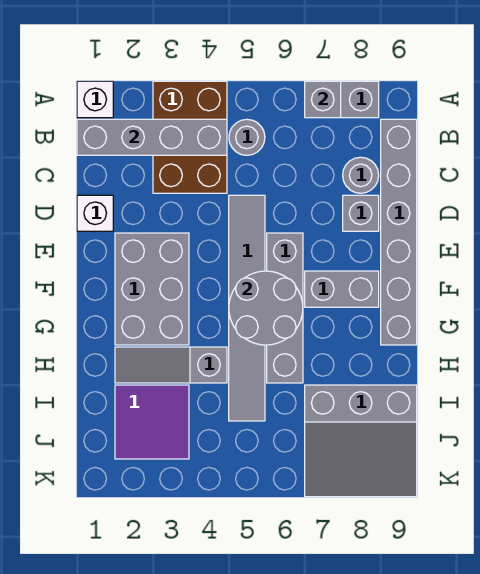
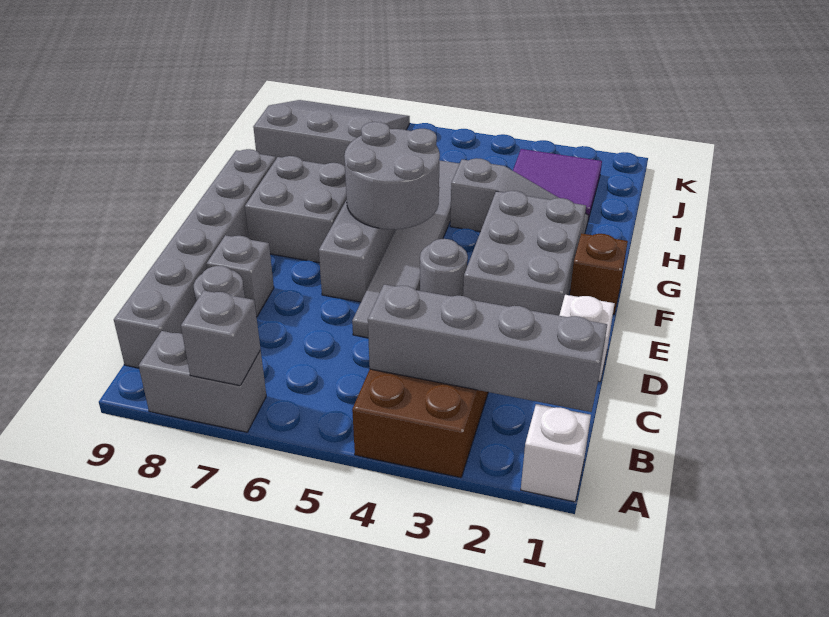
grey 1x1 round brick [229,119,265,155] -> grey 1x1 round brick moved to [420,239,468,296]
none -> brown 1x1 brick [570,233,628,315]
grey 1x2 brick [305,271,379,307] -> grey 2x2 brick [245,156,347,263]

